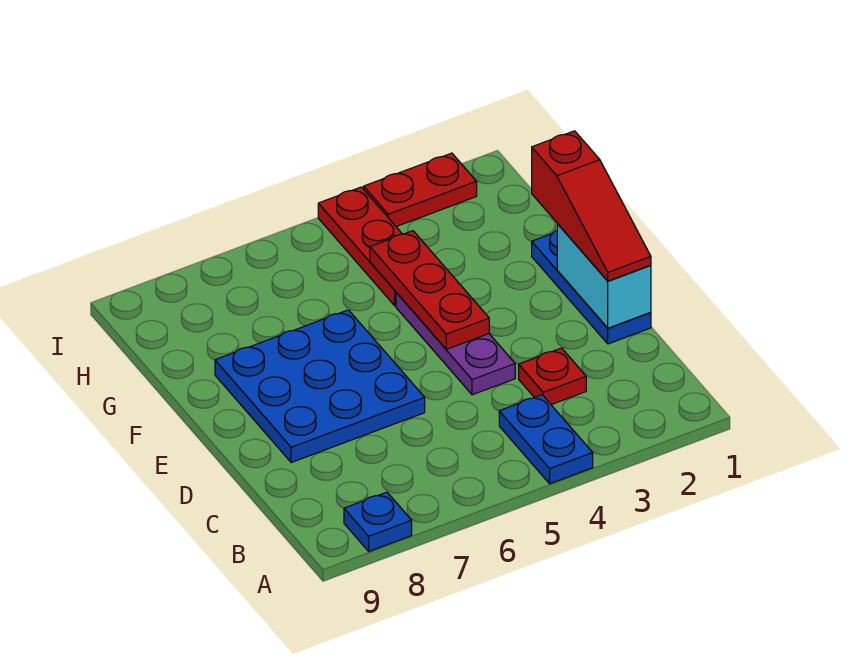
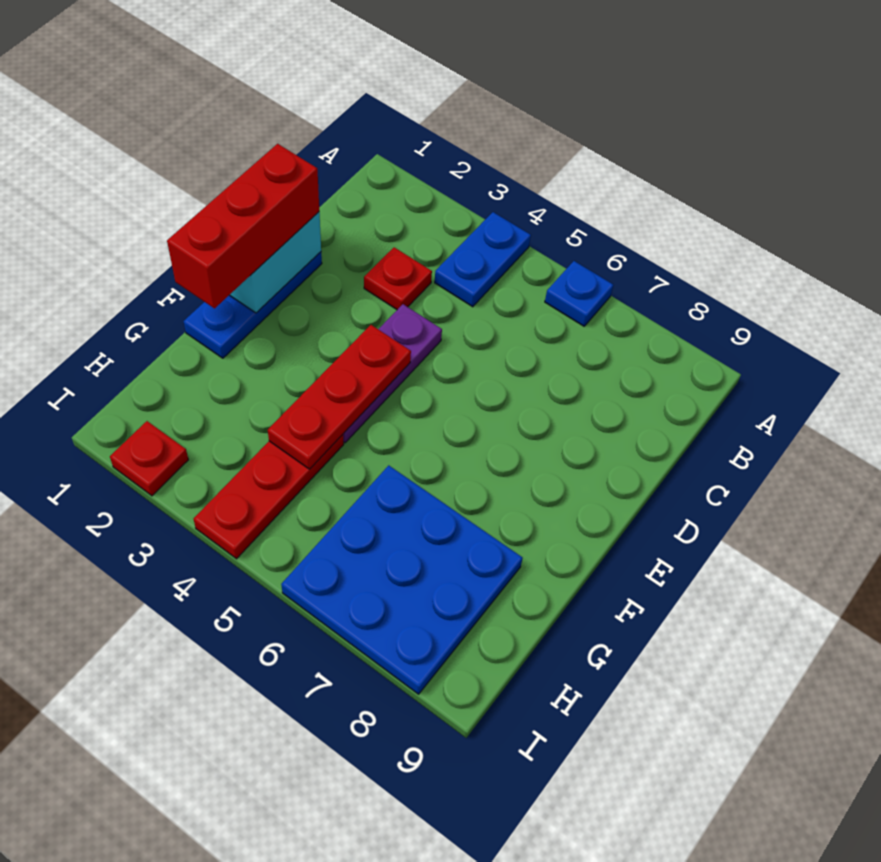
blue 1x1 plate [344,492,412,551] -> blue 1x1 plate moved to [545,261,613,326]
red 1x3 slope [532,131,651,281] -> red 1x3 brick [167,144,319,308]
blue 3x3 plate [215,310,425,463] -> blue 3x3 plate moved to [281,465,523,694]
red 1x2 plate [364,153,477,227] -> red 1x1 plate [110,421,188,496]

